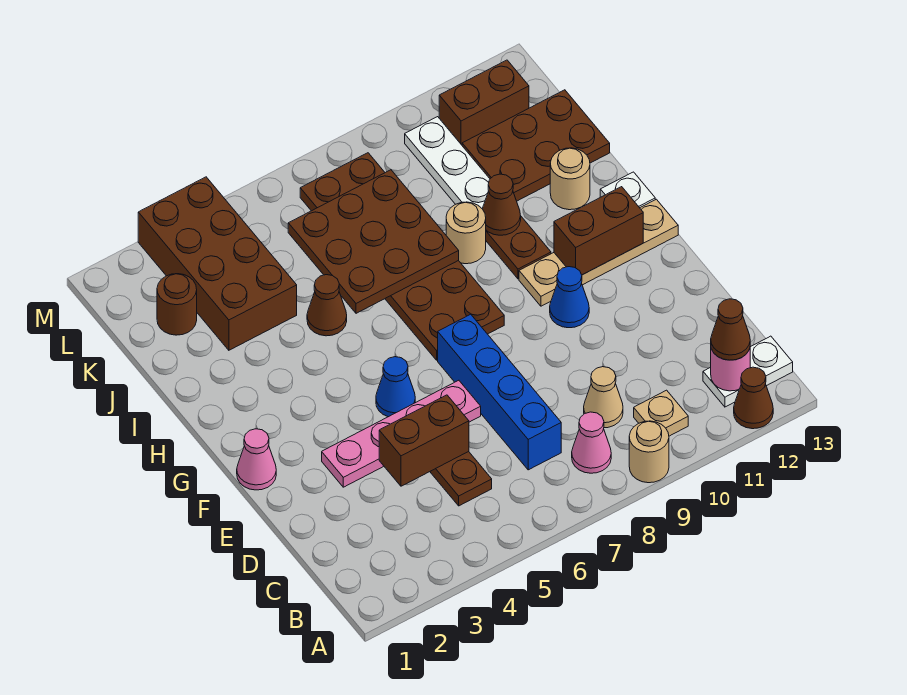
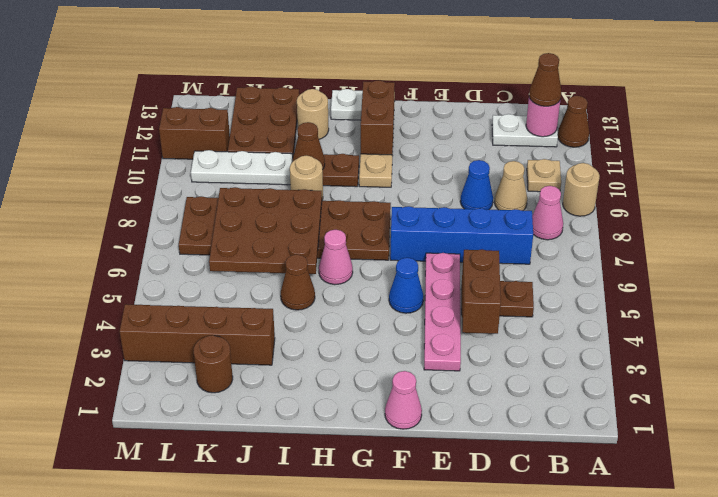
white 1x2 plate [703,336,793,407] -> white 1x2 plate turned to [492,114,558,147]
blue 1x1 cone [550,267,589,328] -> blue 1x1 cone moved to [460,160,493,210]
none -> pink 1x1 cone [319,230,353,284]
brown 2x4 brick [138,177,297,350] -> brown 1x4 brick [120,304,275,365]
brown 1x2 brick [439,60,529,145] -> brown 1x2 brick turned to [159,107,230,159]

